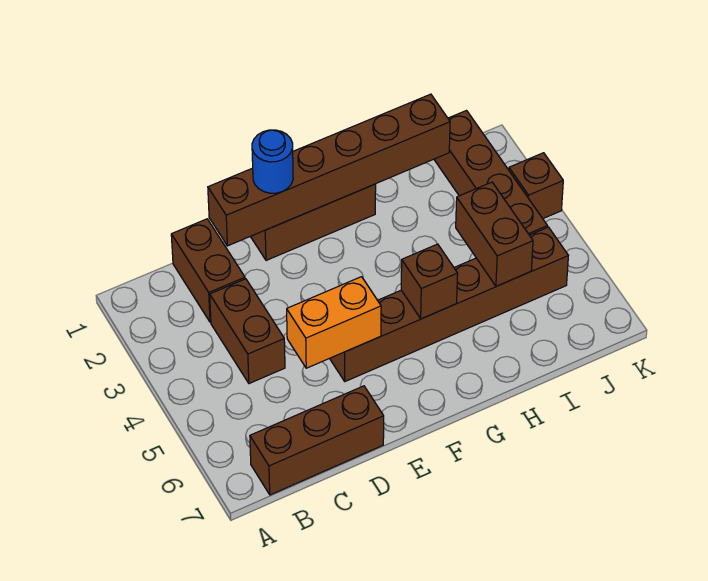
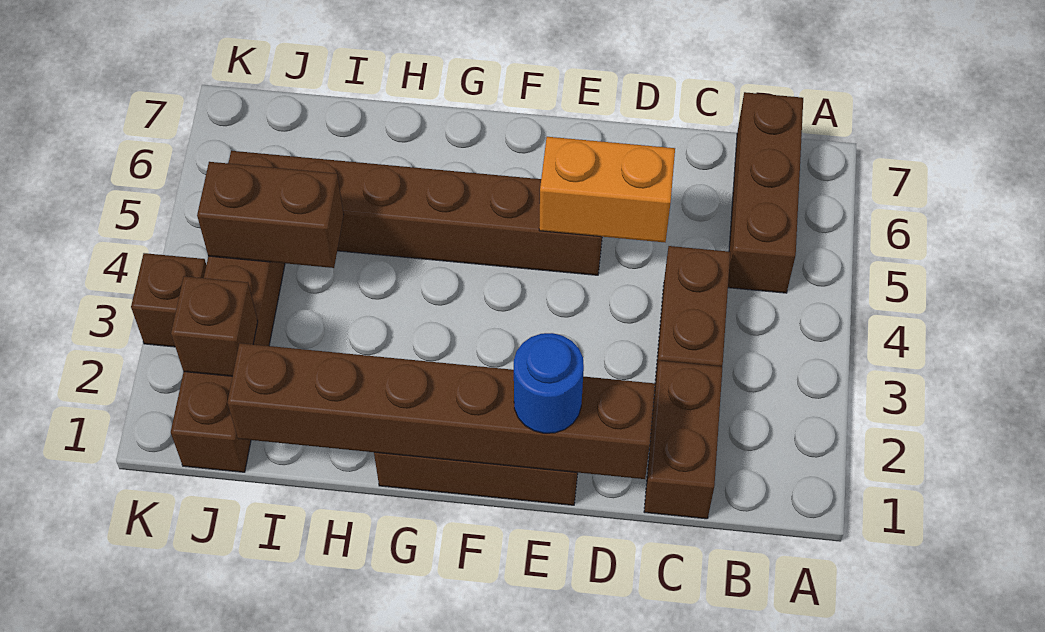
brown 1x3 brick [250,386,384,495] -> brown 1x3 brick turned to [728,92,803,293]
brown 1x1 brick [401,244,458,319] -> brown 1x1 brick moved to [171,276,258,376]
brown 1x2 brick [456,182,533,286] -> brown 1x2 brick turned to [197,162,344,268]

